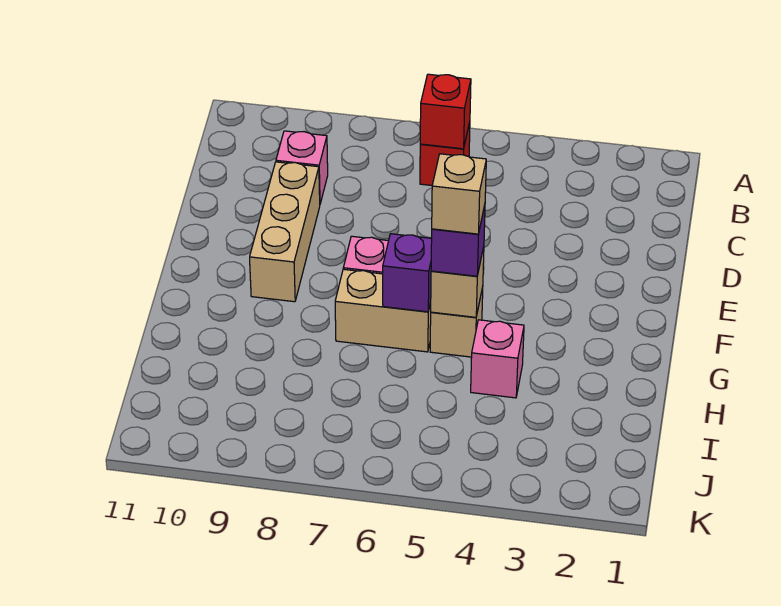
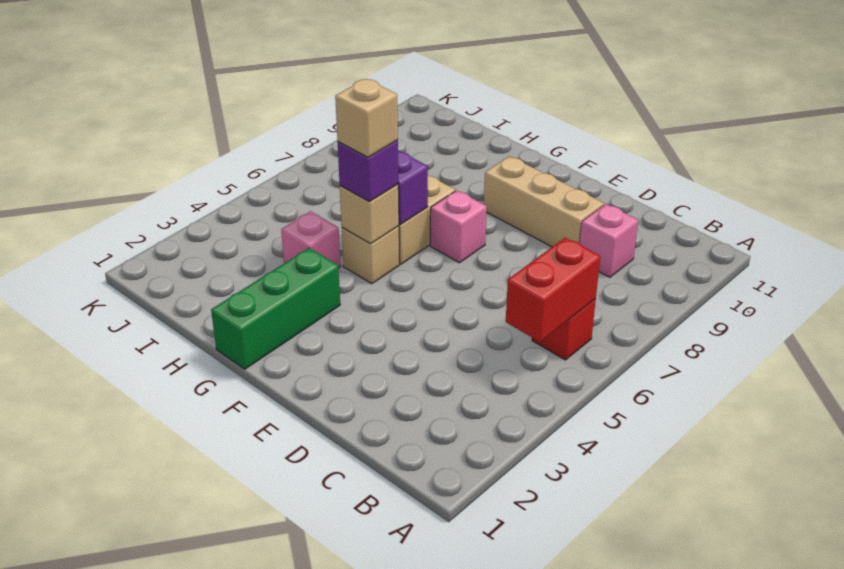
red 1x1 brick [420,74,471,149] -> red 1x2 brick [506,238,600,342]
none -> green 1x3 brick [211,248,340,369]

